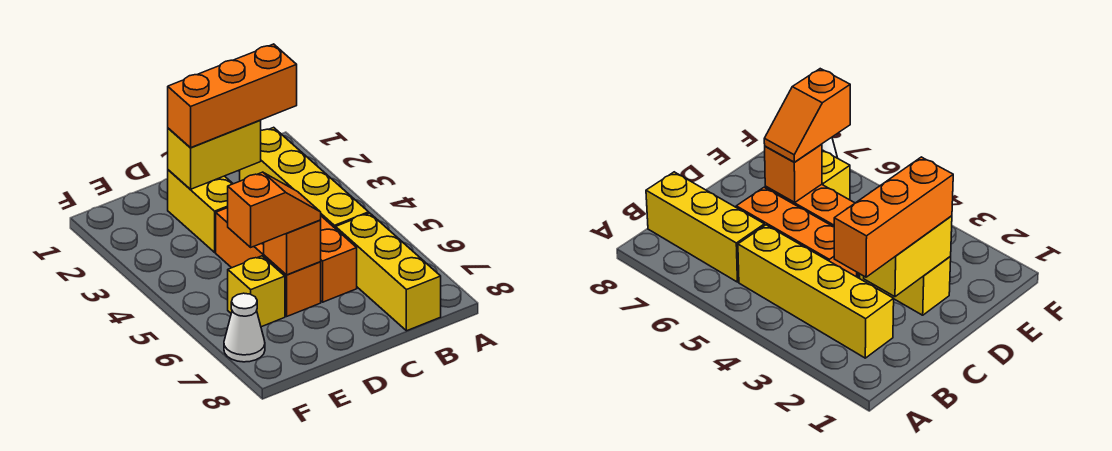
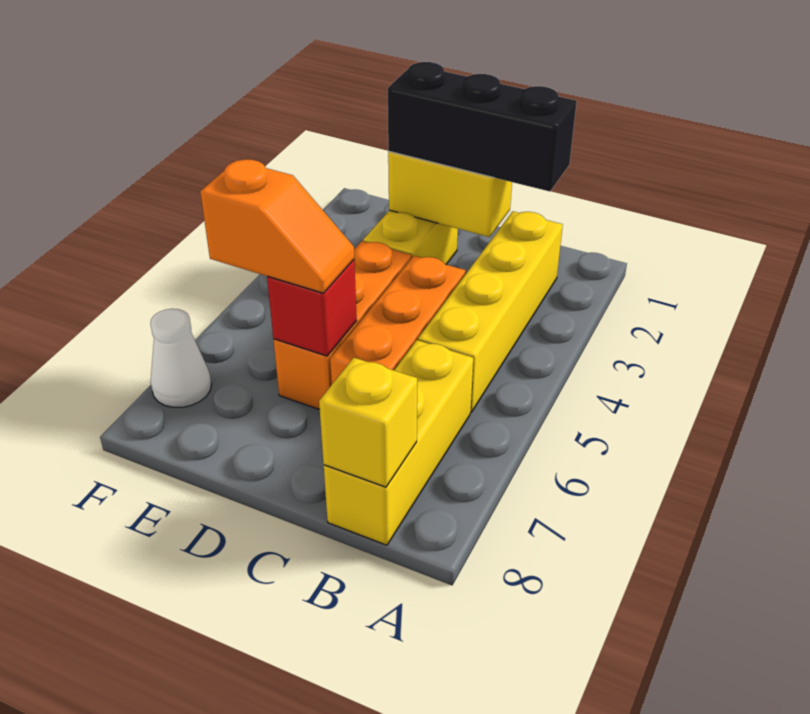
orange 1x3 brick [168,44,297,148] -> black 1x3 brick [388,62,577,191]
orange 1x1 brick [264,220,321,275] -> red 1x1 brick [267,260,357,356]
yellow 1x1 brick [228,256,285,327] -> yellow 1x1 brick moved to [319,358,417,487]

